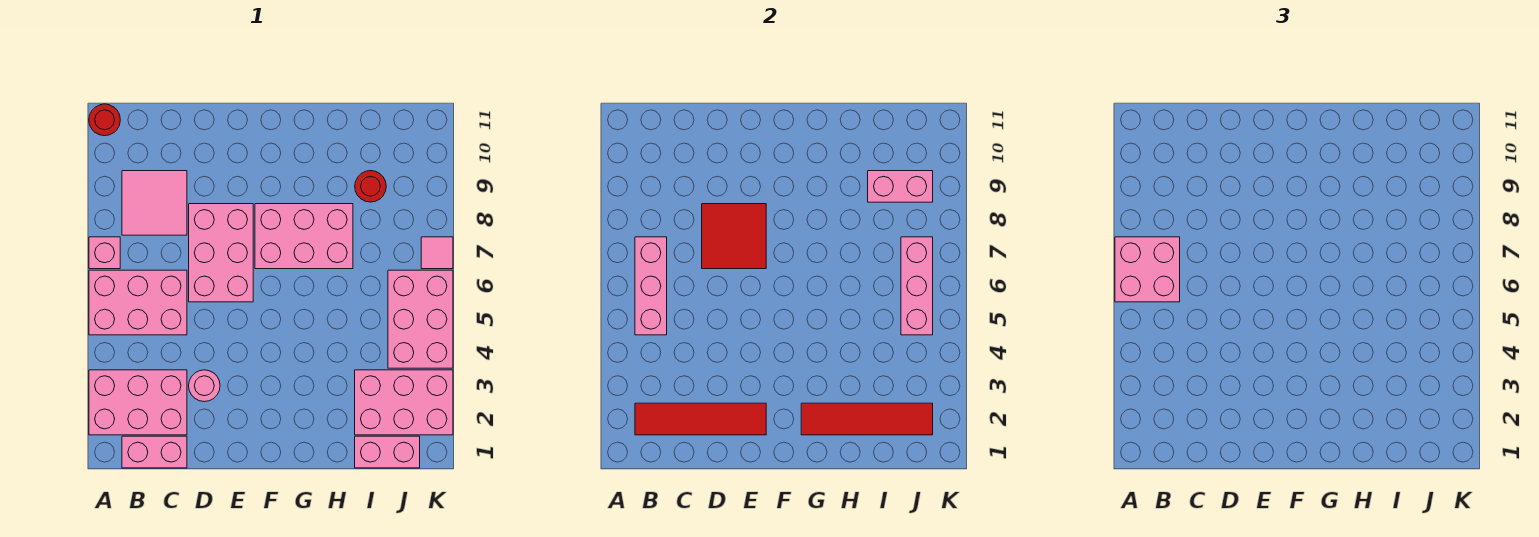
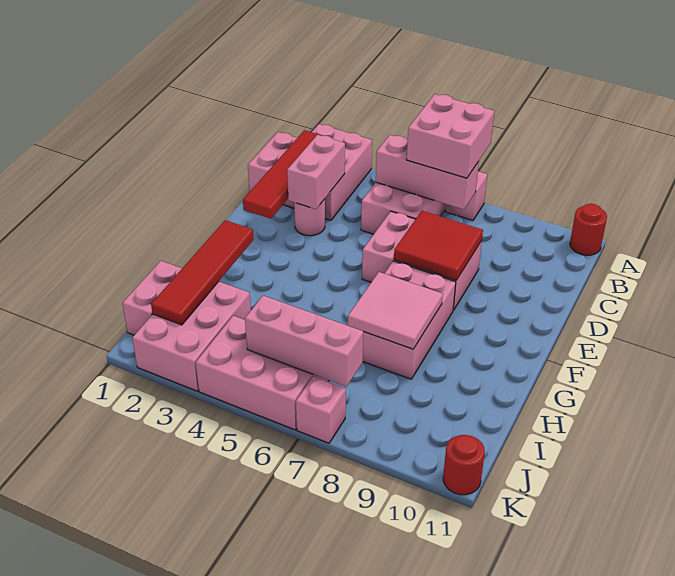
pink 2x2 tile [122,171,187,235] -> pink 2x2 tile moved to [348,272,443,349]
red 1x1 round brick [355,171,386,202] -> red 1x1 round brick moved to [443,435,485,495]
pink 1x2 brick [868,171,933,202] -> pink 1x2 brick moved to [287,135,345,209]
pink 1x1 tile [421,237,453,269] -> pink 1x1 brick [296,376,346,443]

